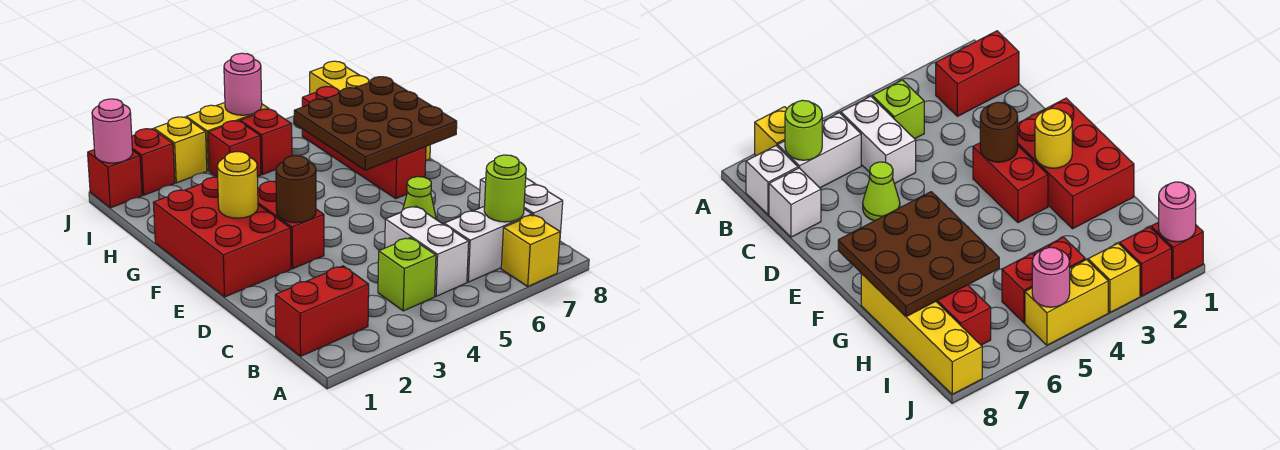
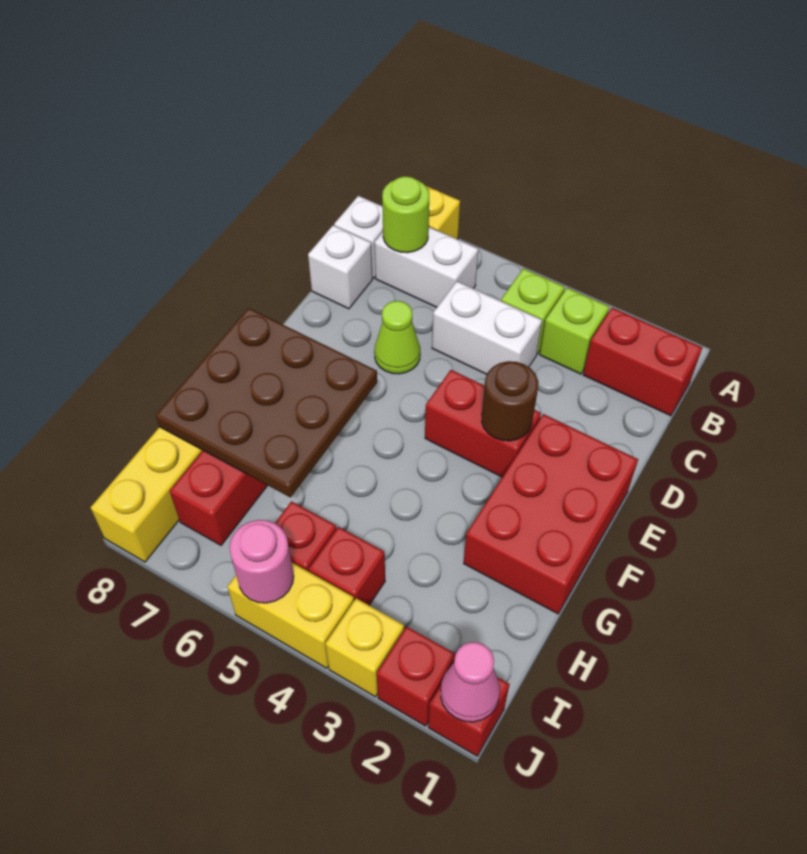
none -> lime 1x1 brick [540,288,609,374]
white 1x2 brick [385,206,469,296] -> white 1x2 brick turned to [432,281,542,374]
red 1x2 brick [258,181,324,269] -> red 1x2 brick turned to [425,370,541,477]
yellow 1x1 round brick [217,152,258,218] -> none
pink 1x1 round brick [92,99,133,163] -> pink 1x1 cone [441,642,500,722]

